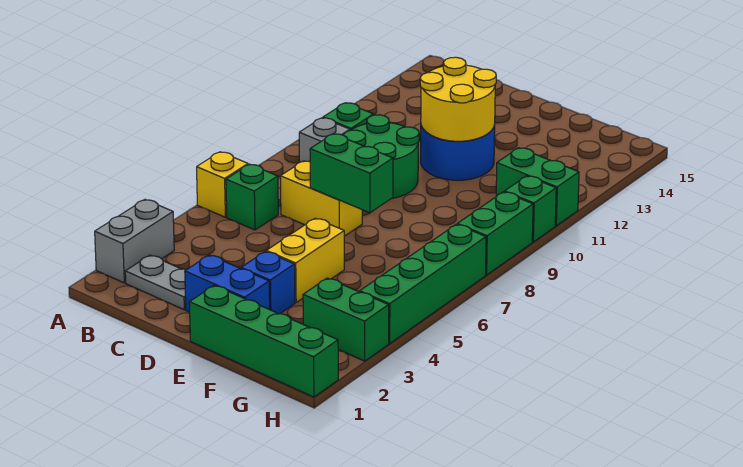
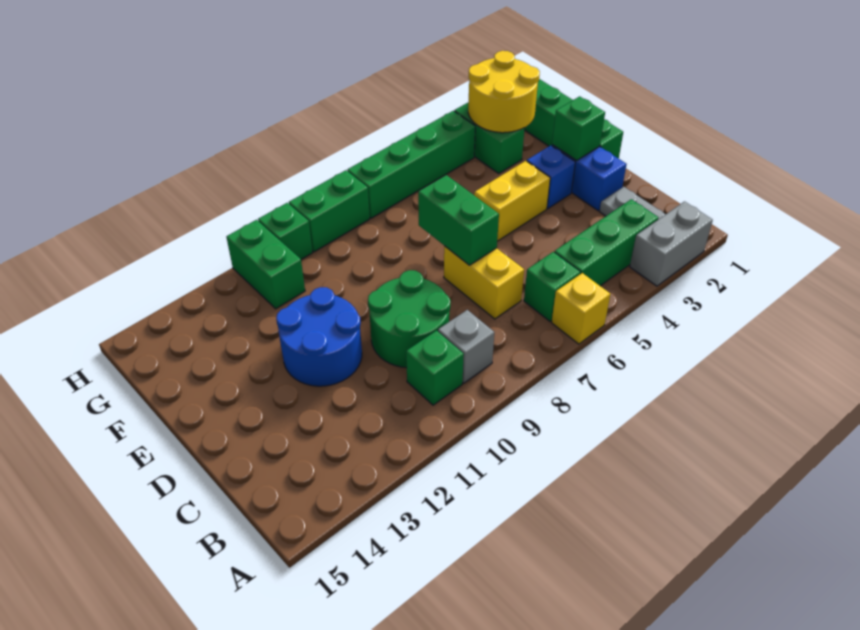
none -> green 1x3 brick [555,199,658,286]
yellow 2x2 round brick [420,57,496,141] -> yellow 2x2 round brick moved to [468,51,540,133]
none -> green 1x1 brick [552,96,605,161]

